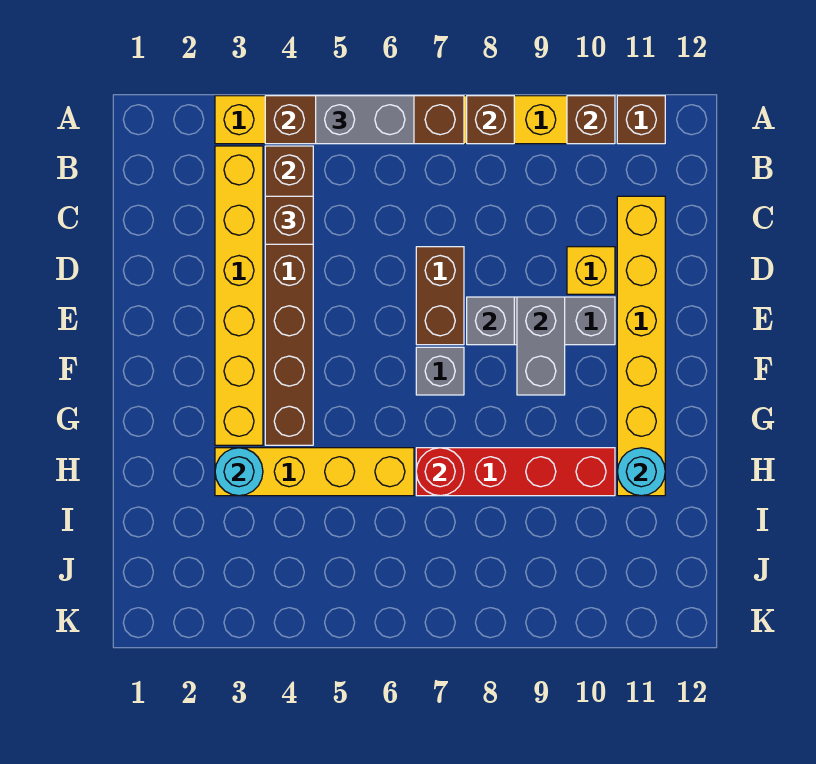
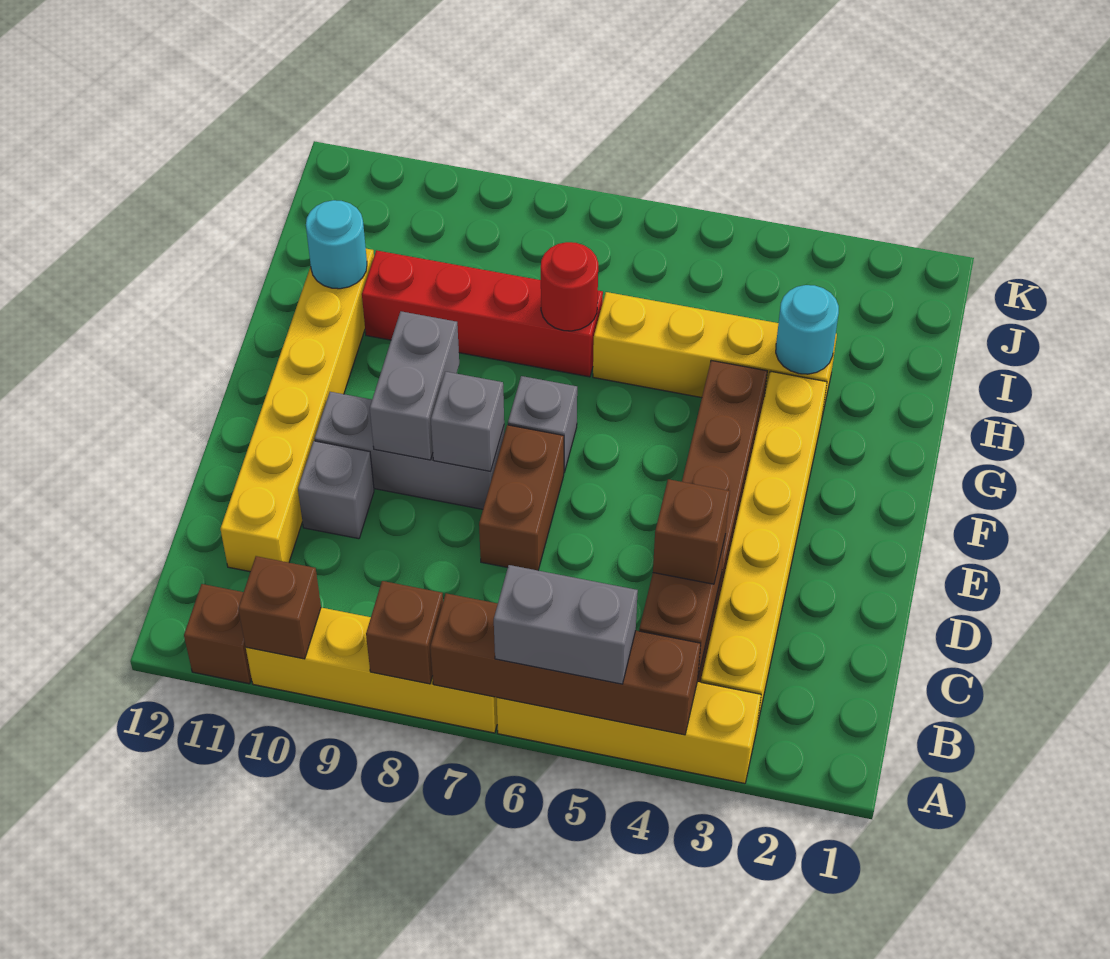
yellow 1x1 brick [567,247,615,294] -> grey 1x1 brick [298,441,374,539]

